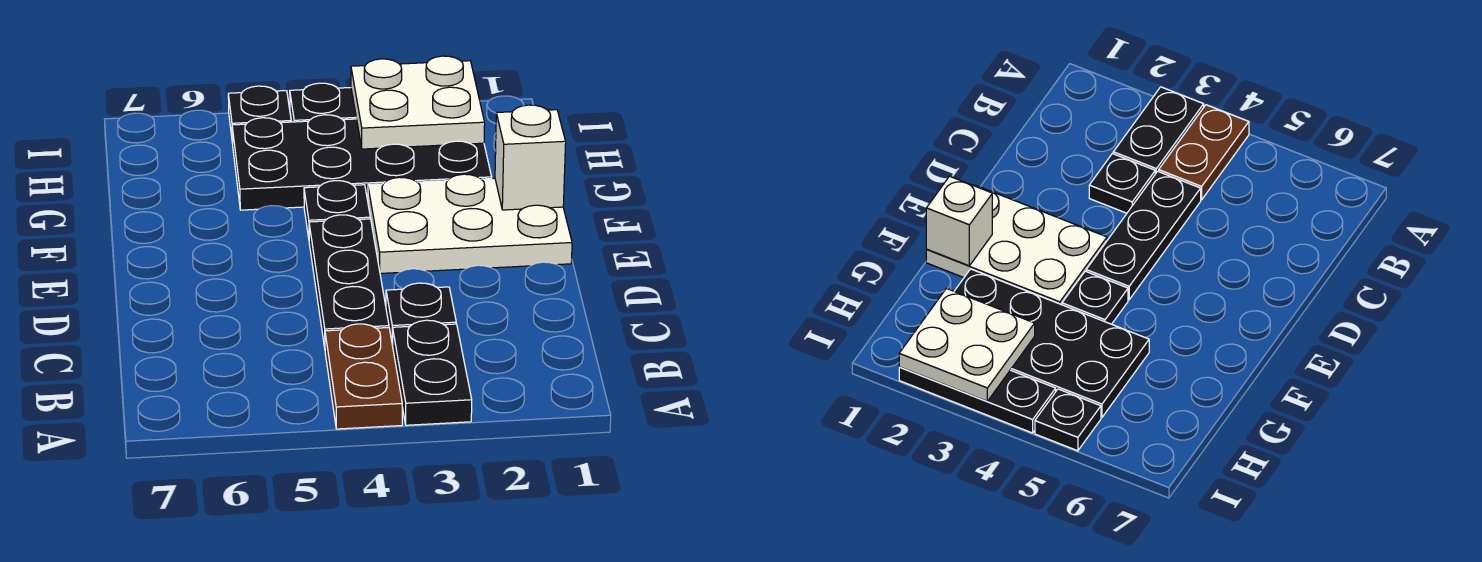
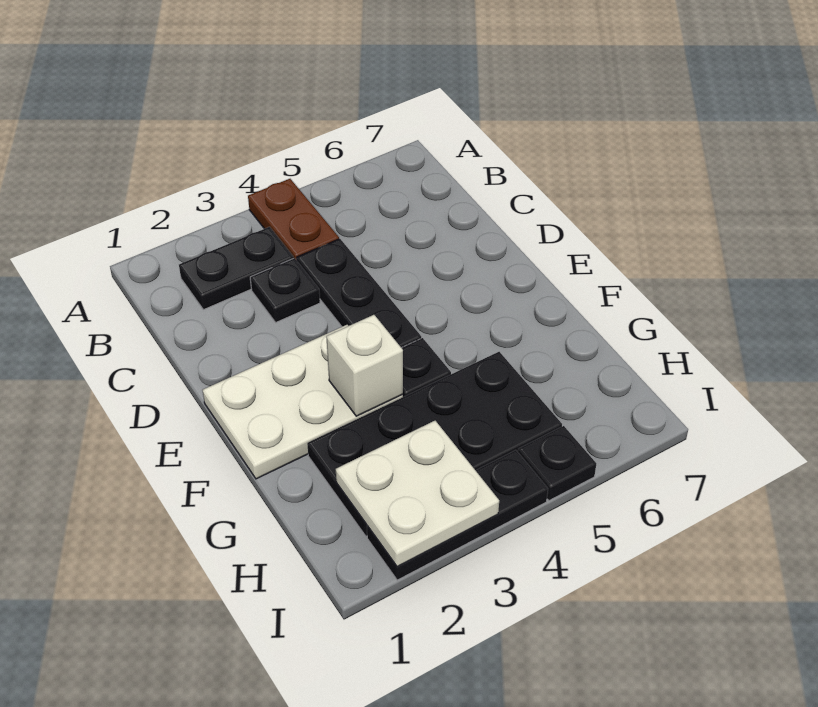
black 1x2 plate [393,320,472,425] -> black 1x2 plate turned to [179,227,293,310]
white 1x1 brick [495,105,566,210] -> white 1x1 brick moved to [326,315,403,416]

